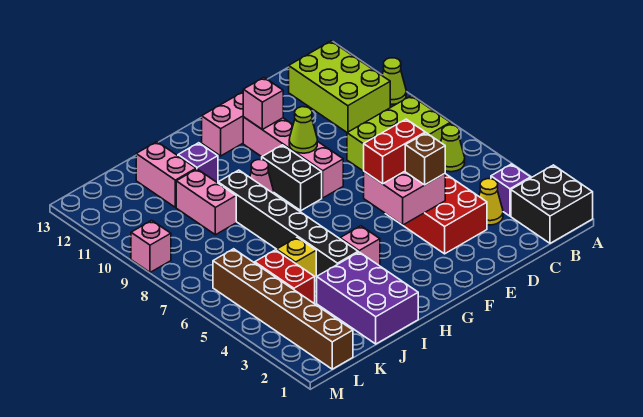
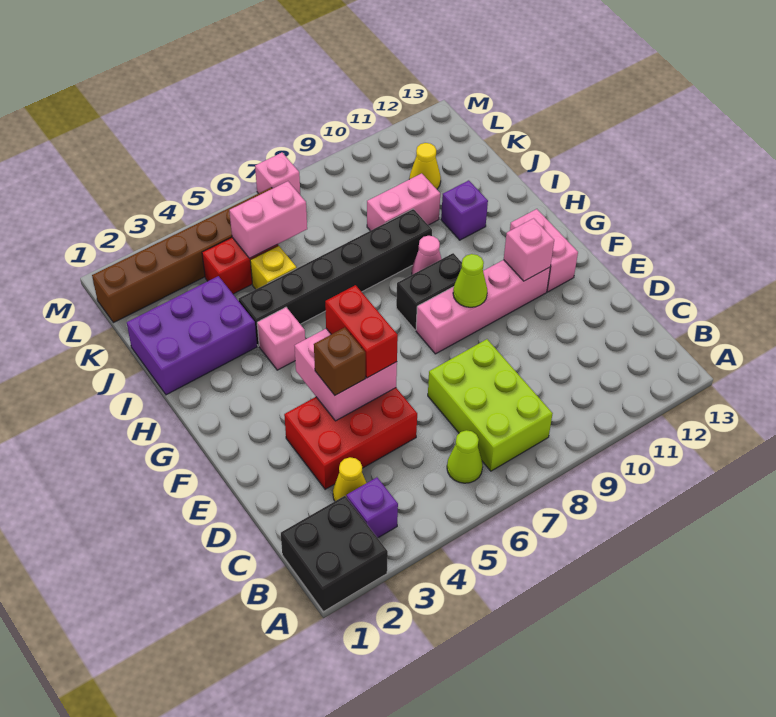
lime 1x1 cone [382,58,406,104] -> none
lime 2x3 brick [289,41,390,132] -> none
pink 1x2 brick [136,142,196,207] -> pink 1x2 brick moved to [229,181,307,258]
none -> yellow 1x1 cone [409,143,441,189]
pink 1x1 brick [131,220,171,272] -> pink 1x1 brick moved to [255,153,300,194]

